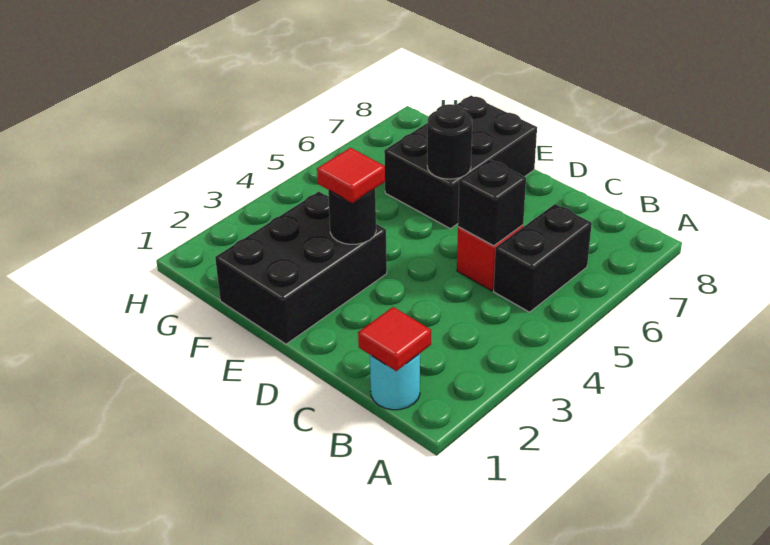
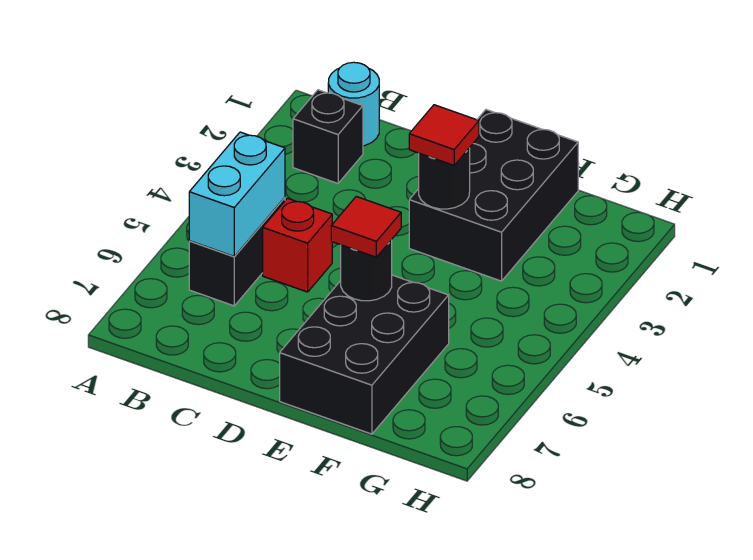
red 1x1 tile [358,307,431,371] -> red 1x1 tile moved to [331,197,401,257]
none -> cyan 1x2 brick [189,132,285,256]
black 1x1 brick [458,159,526,246] -> black 1x1 brick moved to [293,90,363,183]

